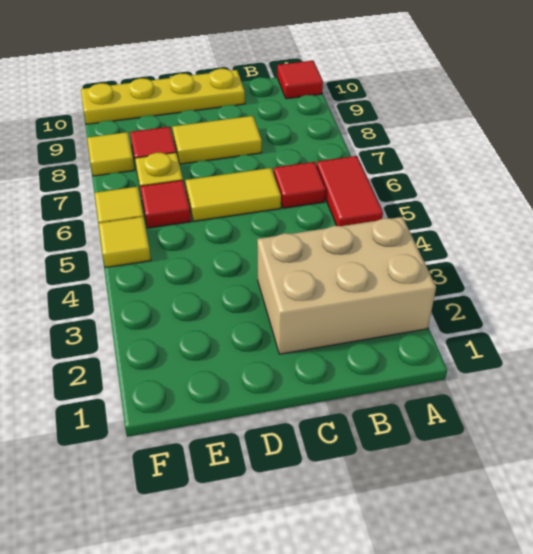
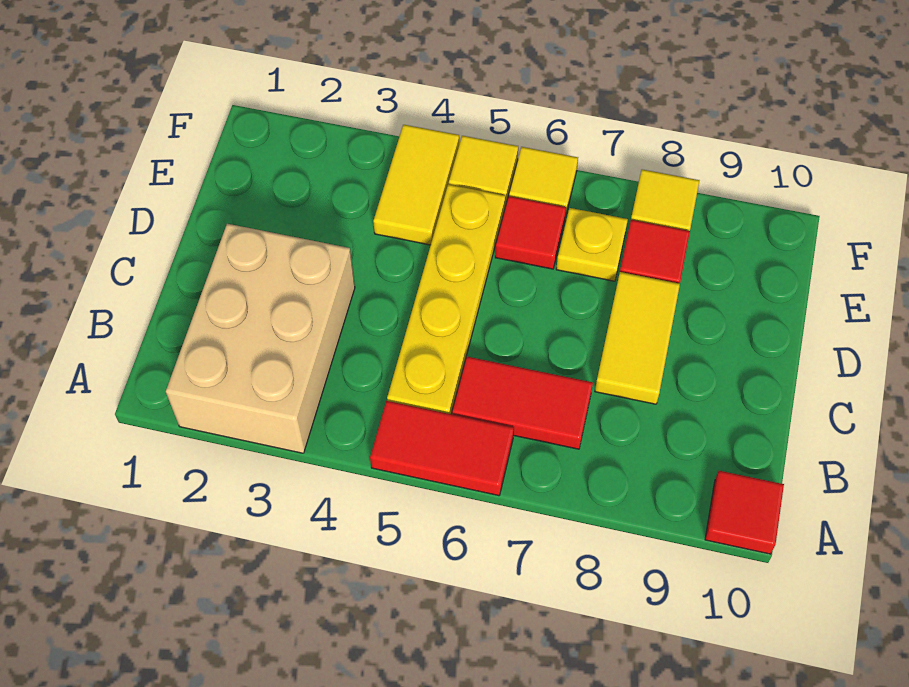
red 1x1 tile [274,162,326,208] -> red 1x2 tile [452,356,593,449]
yellow 1x2 tile [185,168,281,221] -> yellow 1x2 tile moved to [373,125,459,245]
yellow 1x4 plate [81,69,245,124] -> yellow 1x4 plate moved to [387,184,505,414]

